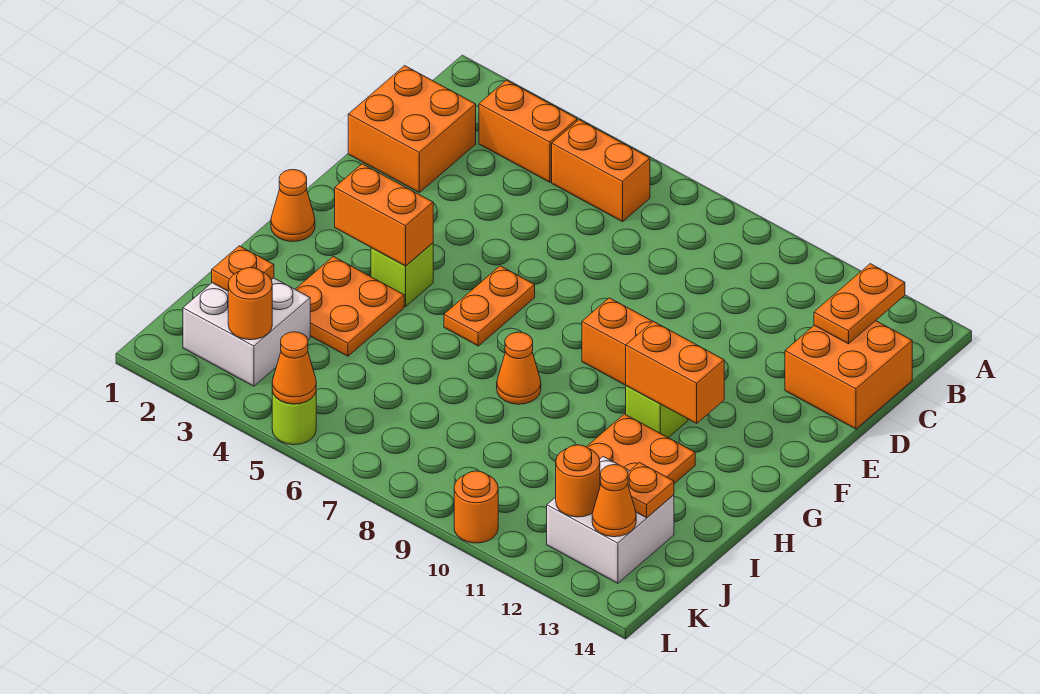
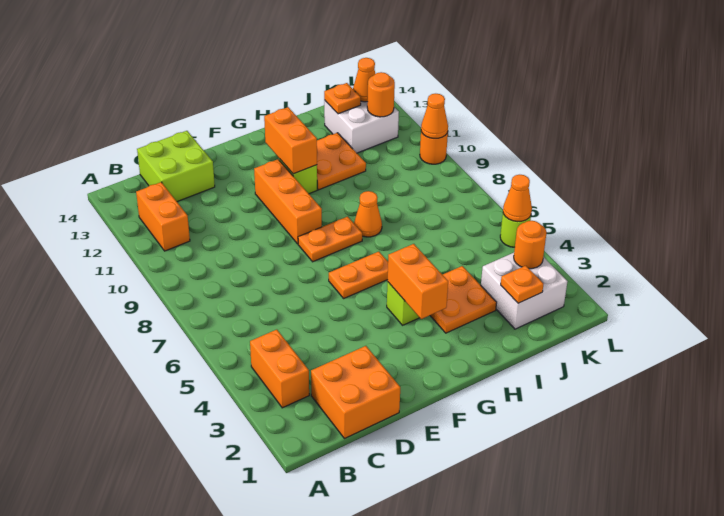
orange 1x2 brick [552,120,650,222] -> orange 1x2 brick moved to [136,182,190,251]
orange 1x2 plate [814,264,905,344] -> orange 1x2 plate moved to [298,217,362,262]
orange 2x2 brick [785,321,912,429] -> lime 2x2 brick [137,131,215,202]
orange 1x1 cone [271,170,315,242] -> orange 1x1 cone moved to [421,94,448,139]

